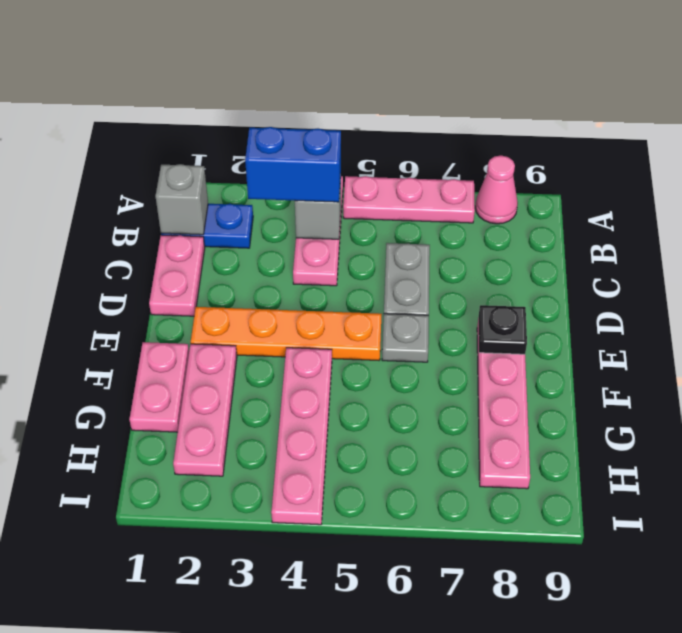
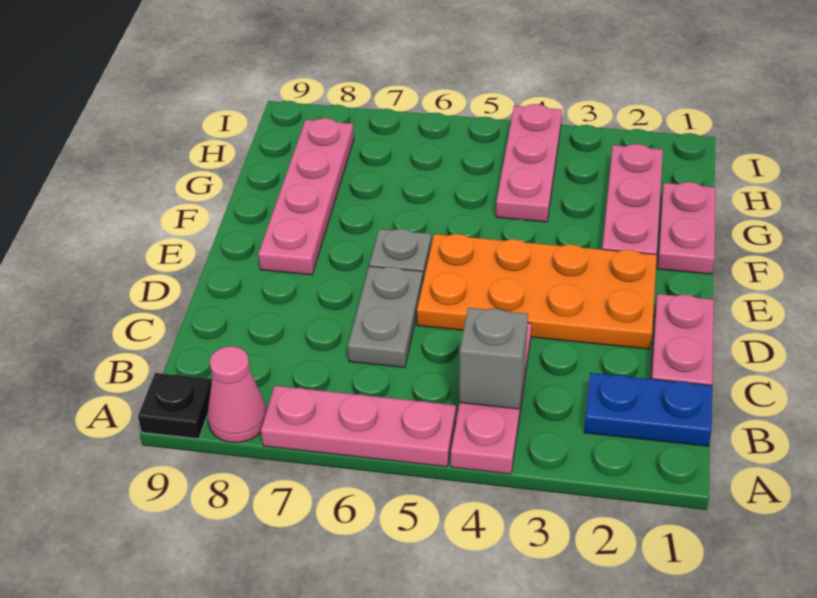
grey 1x1 brick [155,164,208,235] -> none
blue 1x2 brick [245,127,341,202] -> none
orange 1x4 plate [191,307,382,360] -> orange 2x4 plate [417,234,657,349]
black 1x1 plate [478,305,527,354] -> black 1x1 plate moved to [138,373,212,439]
pink 1x4 plate [271,348,332,525] -> pink 1x3 plate [496,104,562,222]

